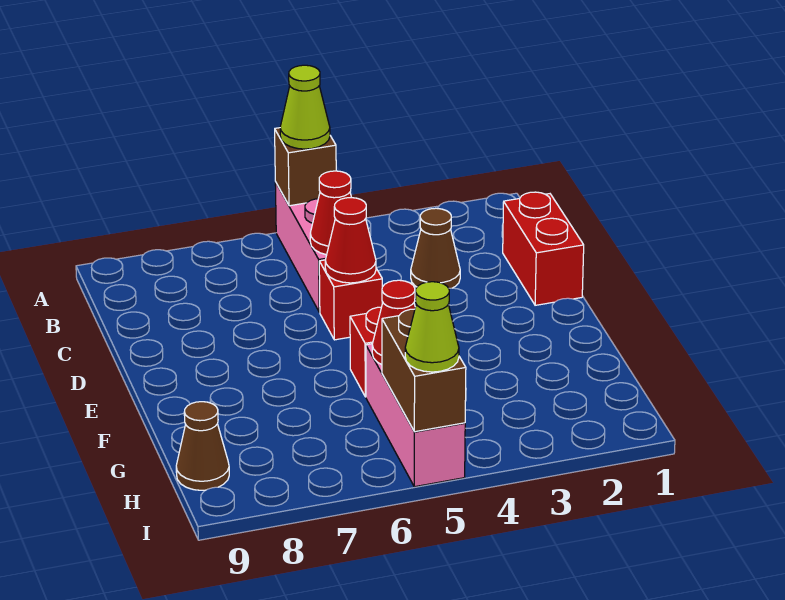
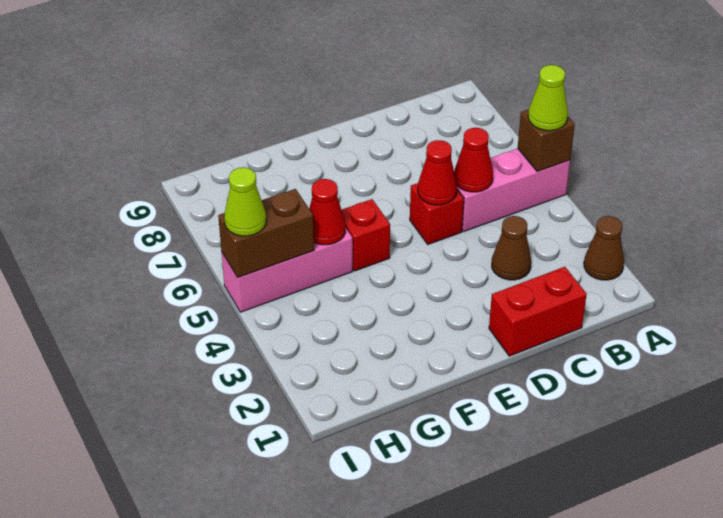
brown 1x1 cone [176,402,229,490] -> brown 1x1 cone moved to [584,216,624,280]

